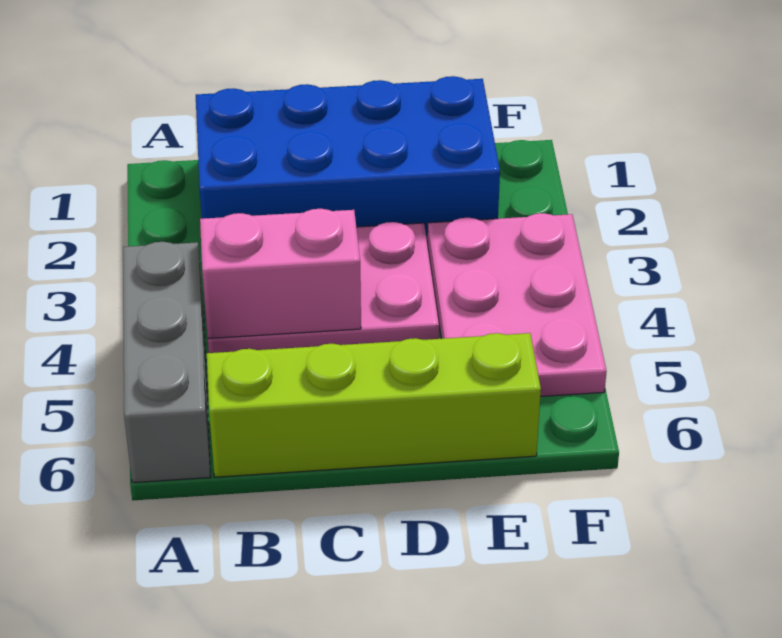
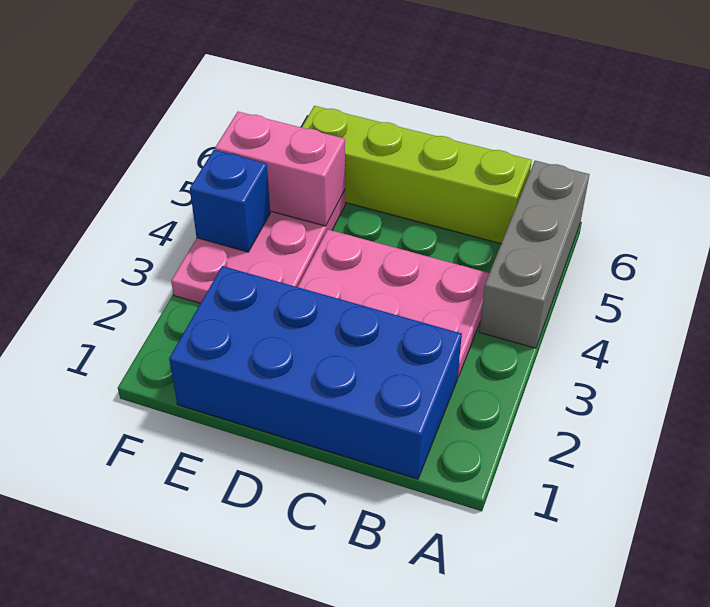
pink 1x2 brick [200,209,361,339] -> pink 1x2 brick moved to [215,112,345,226]
none -> blue 1x1 brick [190,150,270,252]

